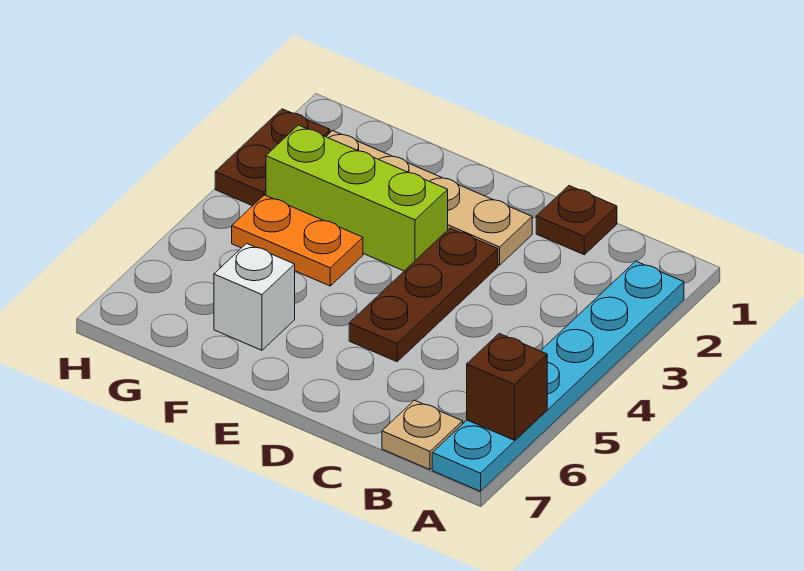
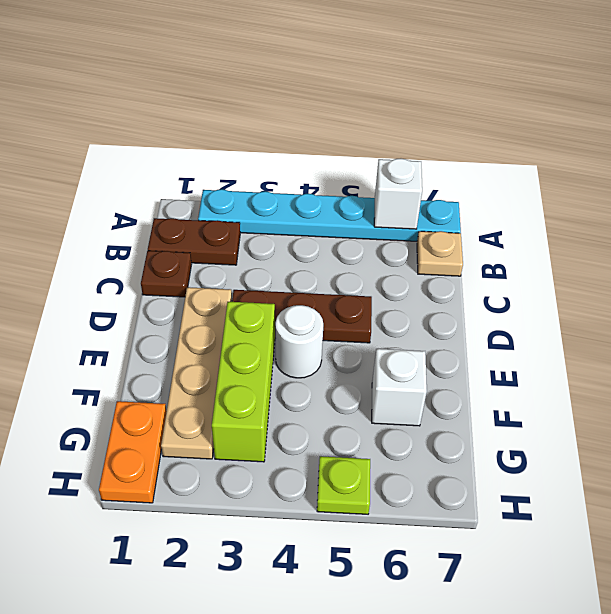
brown 1x1 brick [467,333,547,440] -> white 1x1 brick [374,159,422,229]
none -> white 1x1 round brick [275,305,323,378]
orange 1x2 plate [232,195,363,286] -> orange 1x2 plate moved to [99,401,167,503]
brown 1x2 plate [215,109,330,206] -> brown 1x2 plate moved to [148,218,240,265]
none -> lime 1x1 plate [317,456,370,514]

